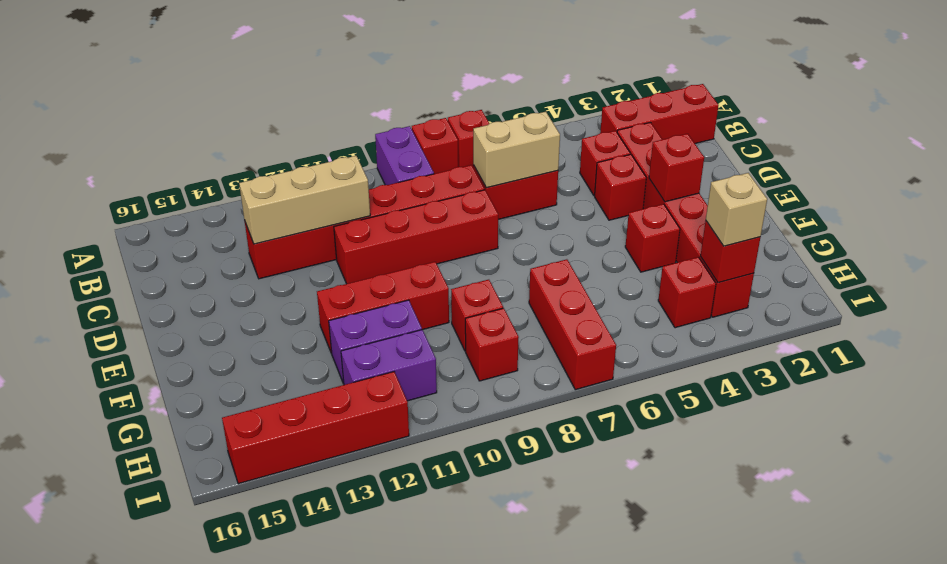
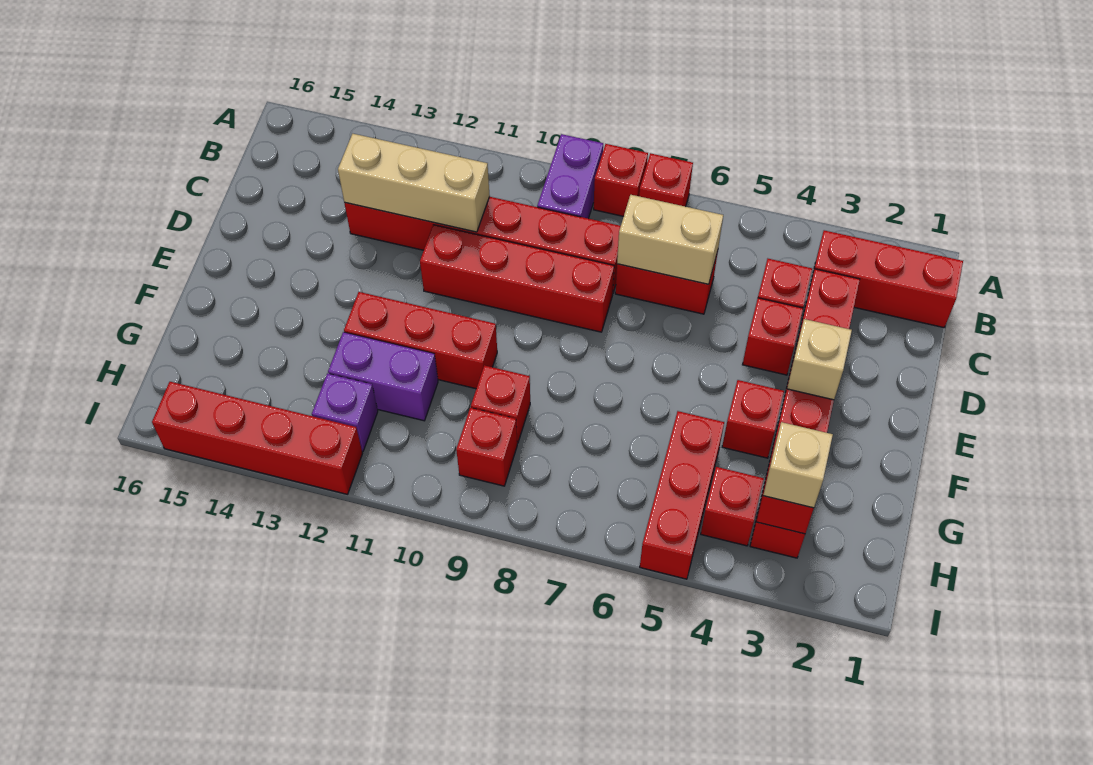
red 1x1 brick [649,134,704,202] -> tan 1x1 brick [787,319,852,400]
red 1x3 brick [529,259,616,390] -> red 1x3 brick moved to [640,411,724,579]
purple 1x2 brick [341,330,437,401] -> purple 1x1 brick [312,373,378,451]

